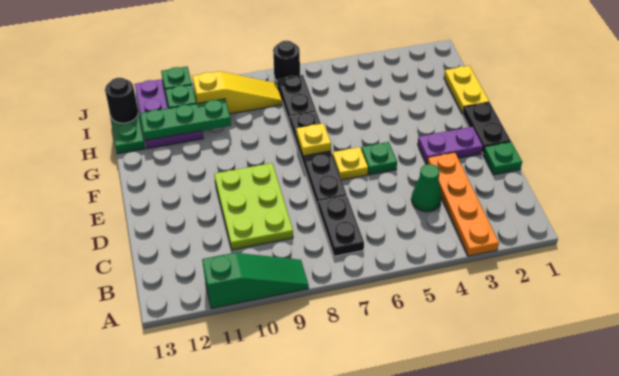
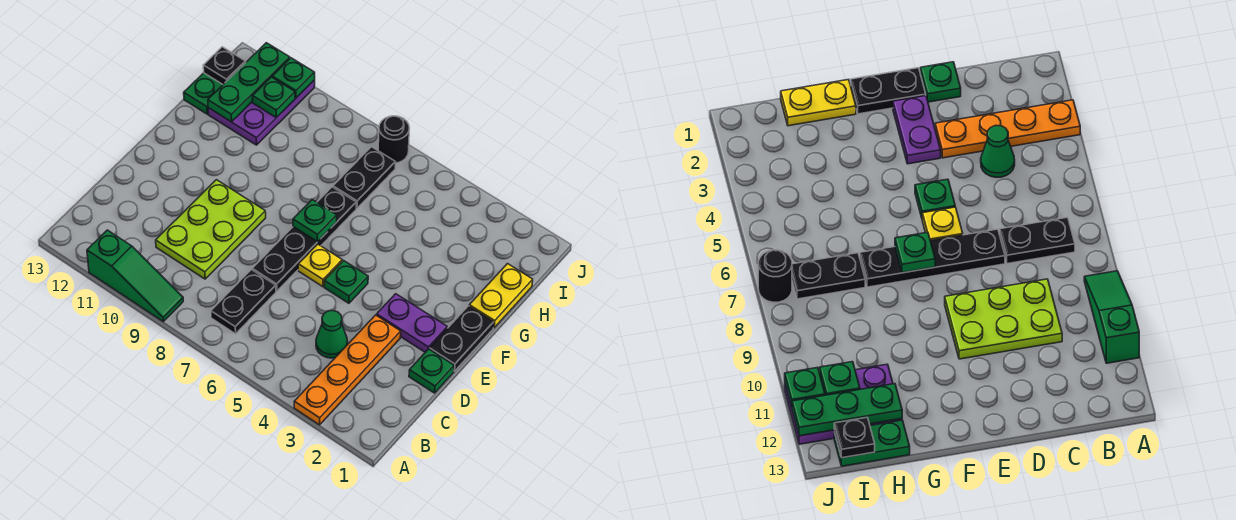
yellow 1x1 plate [296,123,331,156] -> green 1x1 plate [293,200,337,242]
green 1x3 plate [140,99,231,141] -> green 1x3 plate turned to [208,43,290,122]
yellow 1x3 slope [192,71,282,114] -> none
black 1x1 round brick [105,78,138,123] -> black 1x1 plate [203,47,246,84]

